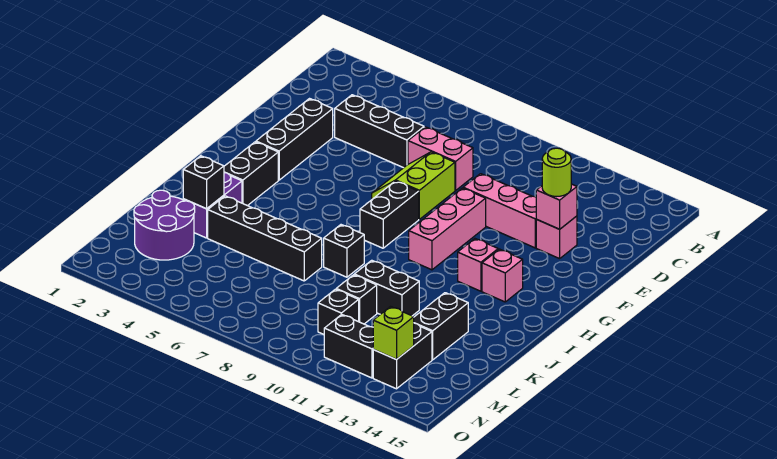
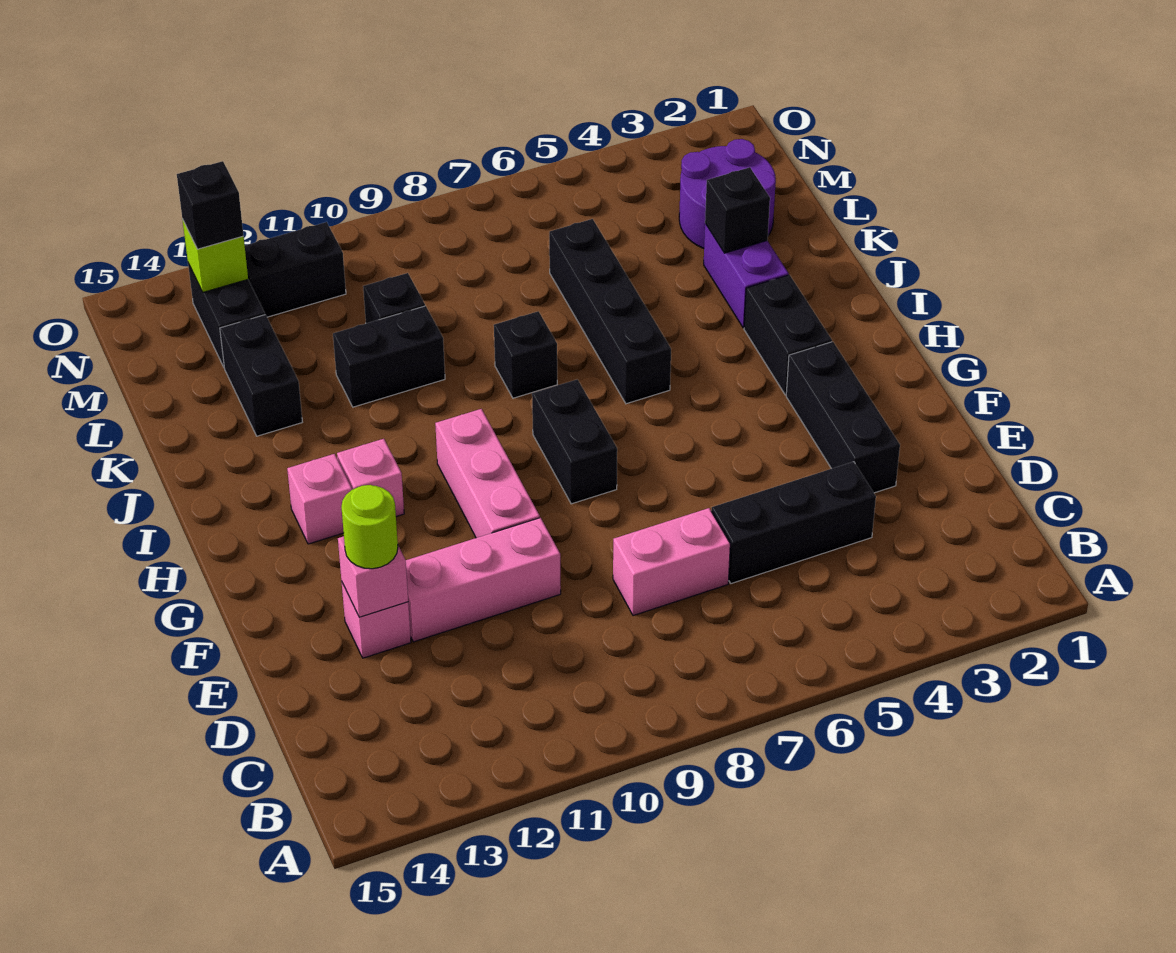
lime 2x2 slope [372,152,455,219] -> none
black 1x4 brick [208,196,322,281] -> black 1x4 brick turned to [549,219,671,404]
black 1x1 brick [318,289,359,334] -> black 1x1 brick moved to [177,161,244,249]

